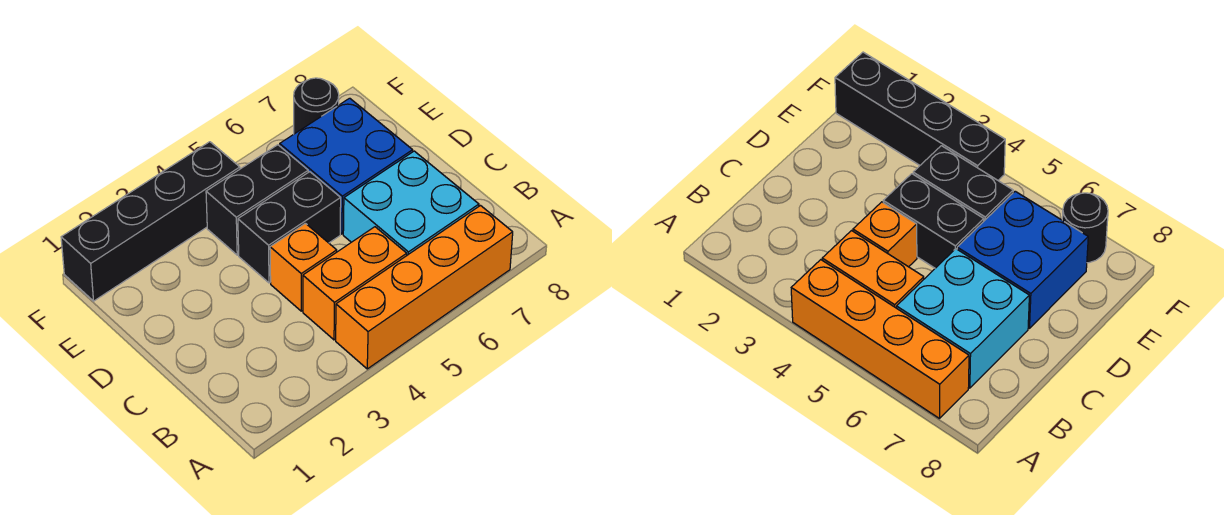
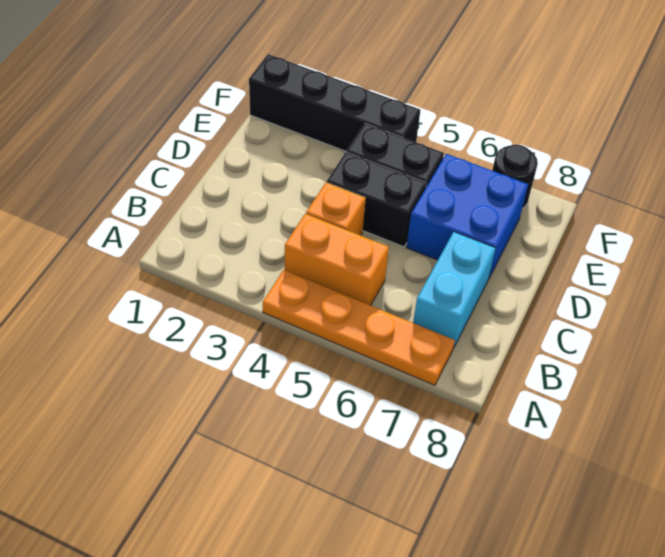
orange 1x4 brick [336,206,513,369] -> orange 1x4 plate [263,270,455,385]
cyan 2x2 brick [343,151,479,255] -> cyan 1x2 brick [413,232,495,348]

